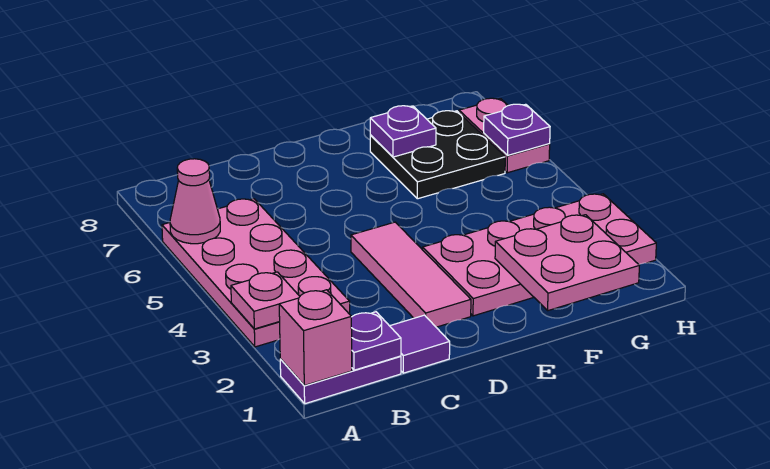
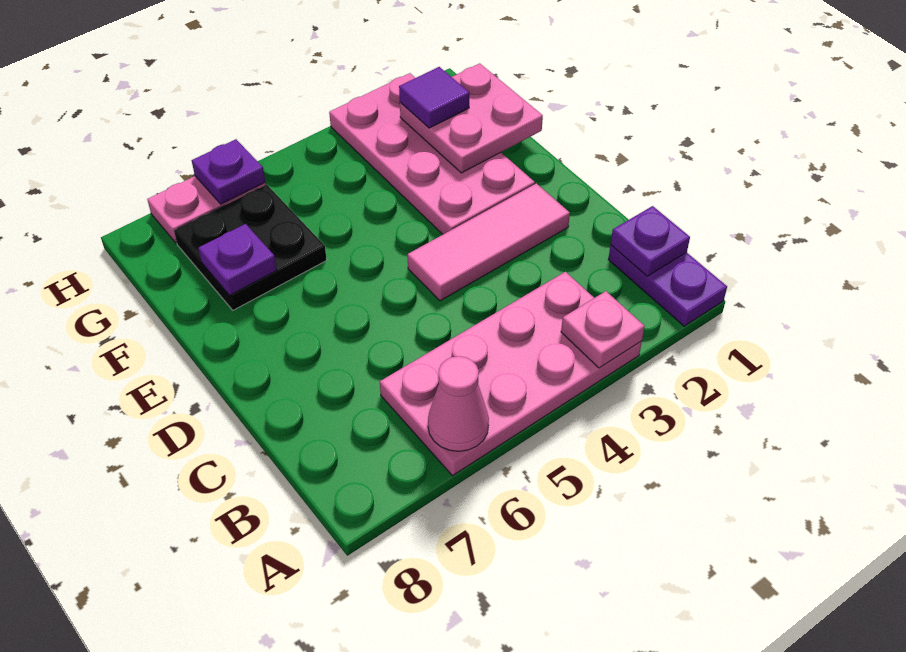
pink 1x1 brick [279,290,352,385] -> none
purple 1x1 tile [390,315,450,373] -> purple 1x1 tile moved to [399,67,469,128]

